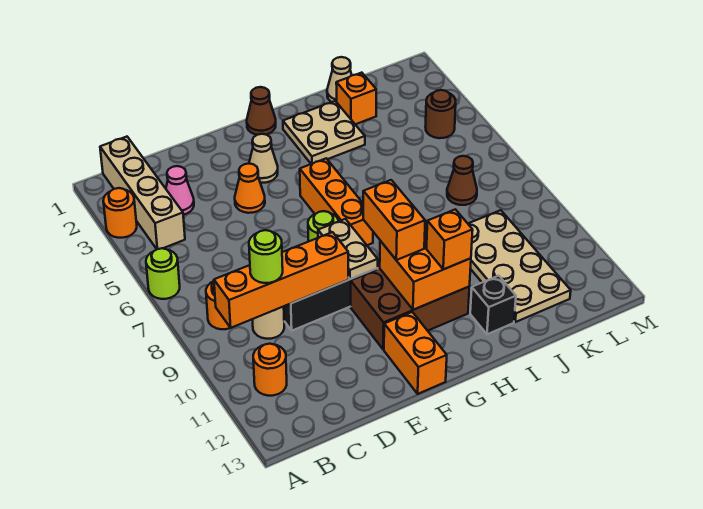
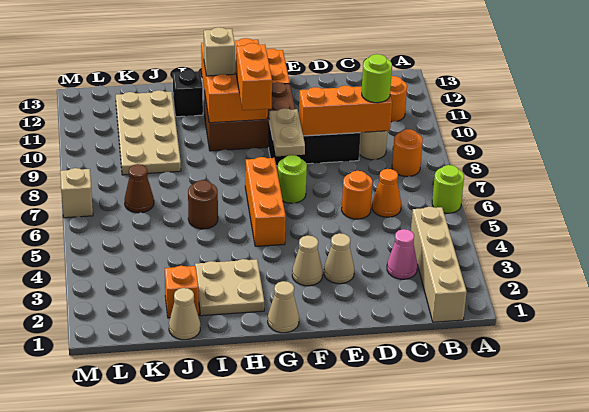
orange 1x1 round brick [103,188,137,238] -> orange 1x1 round brick moved to [342,171,372,219]
orange 1x4 brick [214,232,348,328] -> orange 1x3 brick [299,86,392,136]
none -> tan 1x1 cone [324,233,354,284]
orange 1x1 cone [235,164,265,213] -> orange 1x1 cone moved to [372,169,401,217]
brown 1x1 cone [247,87,276,135] -> tan 1x1 cone [268,281,299,333]
orange 2x2 brick [380,222,471,310] -> orange 2x3 brick [201,38,268,123]
orange 1x1 brick [427,209,473,269] -> tan 1x1 brick [204,27,235,76]
brown 1x1 round brick [426,90,456,138] -> brown 1x1 round brick moved to [188,180,218,229]
none -> tan 1x1 brick [60,168,93,218]

